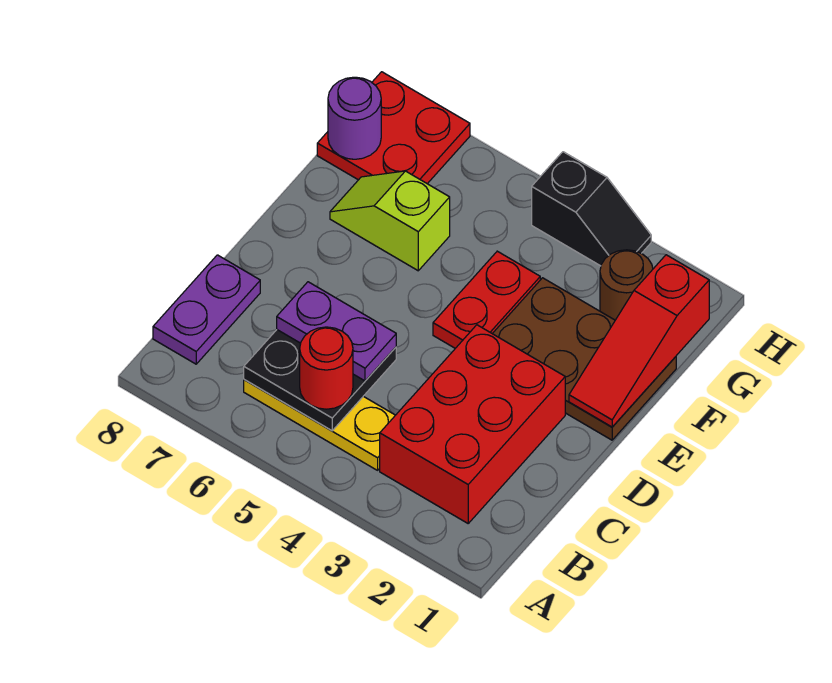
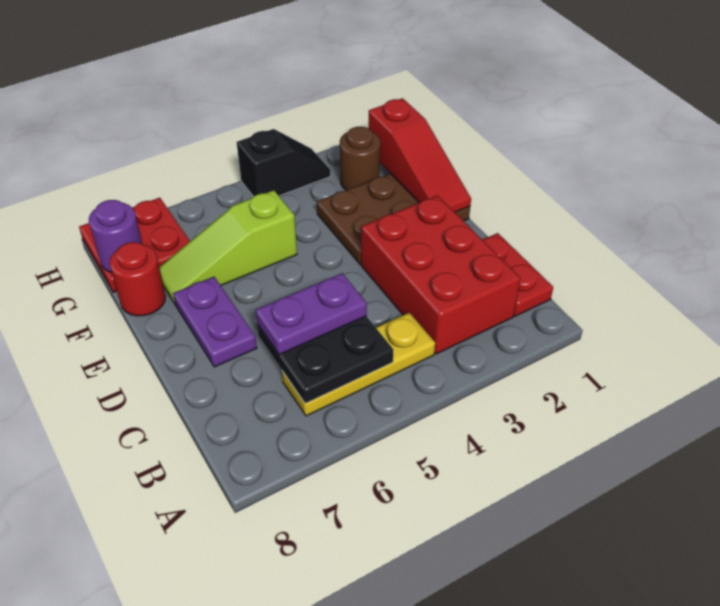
red 1x1 round brick [300,327,353,409] -> red 1x1 round brick moved to [110,242,166,316]
purple 1x2 plate [153,255,260,364] -> purple 1x2 plate moved to [173,277,257,367]
red 1x2 plate [433,251,540,348] -> red 1x2 plate moved to [483,233,553,316]
lime 1x2 slope [330,171,450,271] -> lime 1x3 slope [159,190,297,304]

